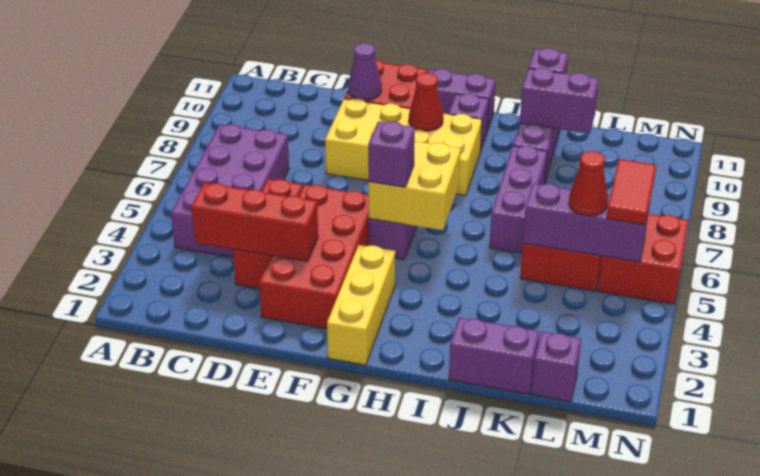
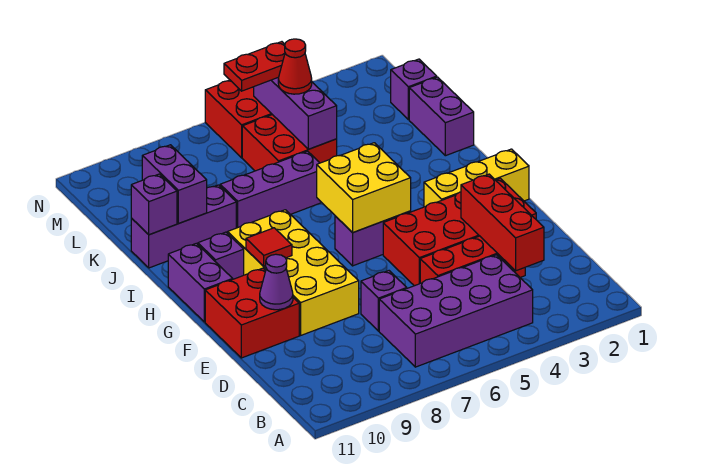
purple 1x1 brick [368,122,415,187] -> purple 1x1 brick moved to [361,271,407,331]
red 1x1 cone [409,73,443,131] -> red 1x1 tile [246,228,292,266]
red 1x2 tile [606,159,656,225] -> red 1x2 plate [224,42,285,91]

